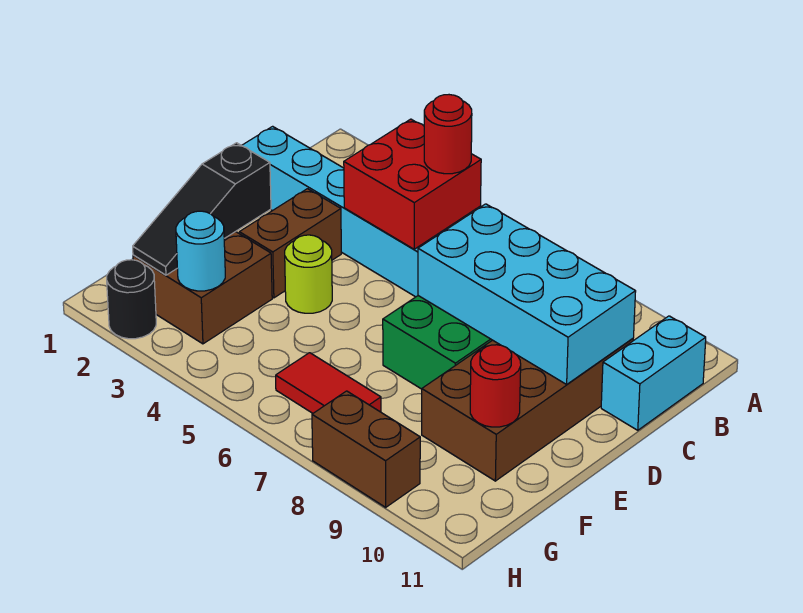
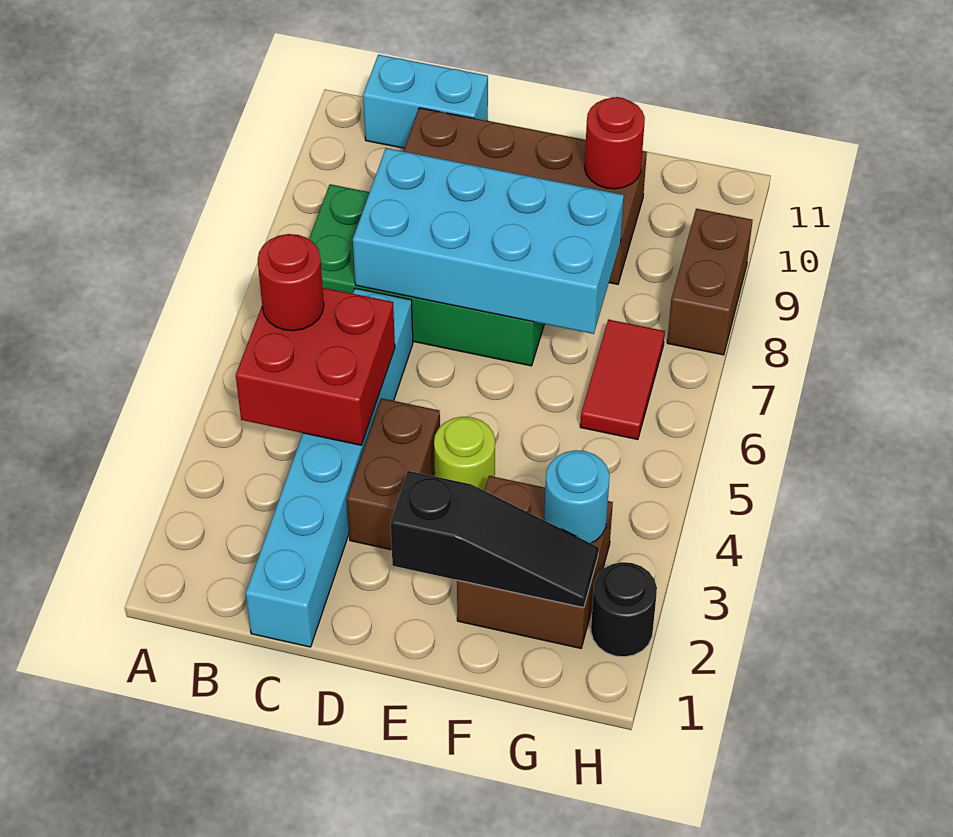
cyan 2x4 brick [418,204,636,384] -> cyan 2x4 brick turned to [353,148,624,334]
brown 1x2 brick [239,189,341,298] -> brown 1x2 brick turned to [347,398,440,550]

